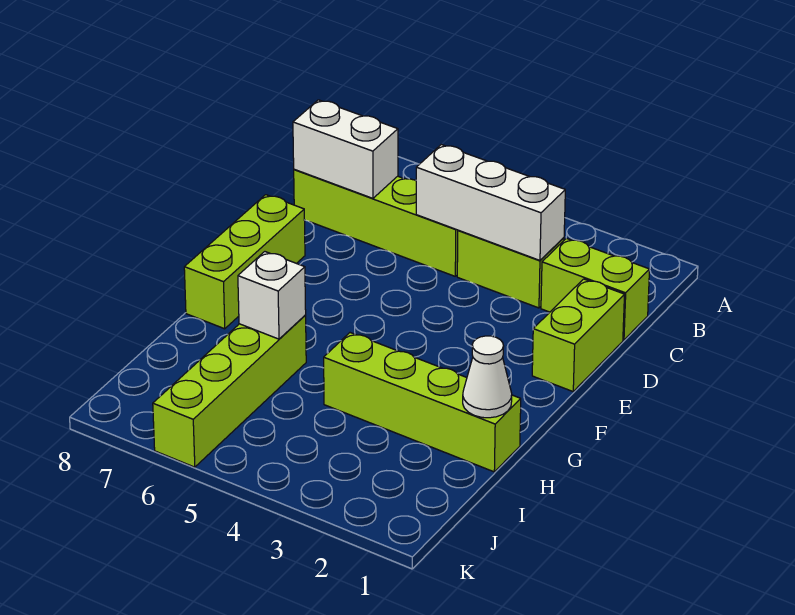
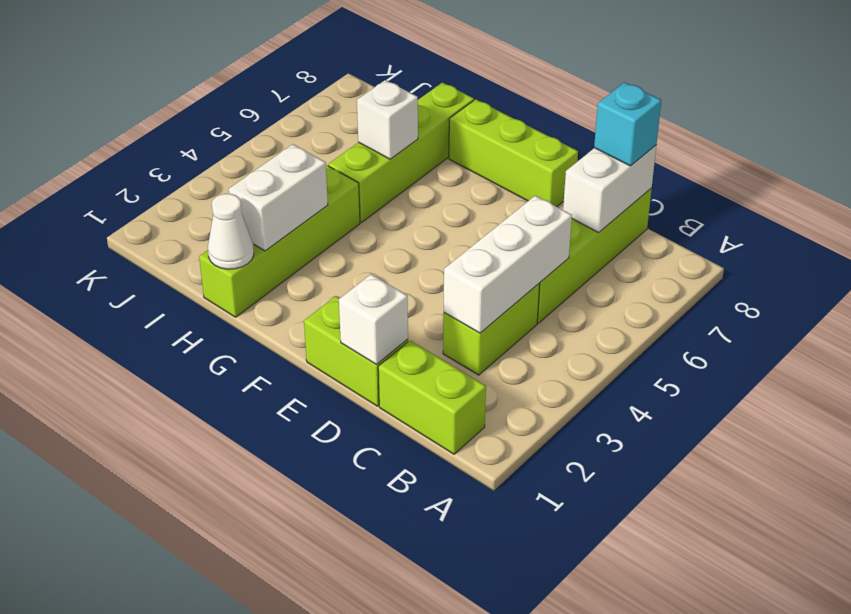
lime 1x2 brick [541,238,650,340] -> lime 1x2 brick turned to [378,341,486,454]
none -> cyan 1x1 brick [594,82,661,166]
none -> white 1x1 brick [339,274,408,364]
none -> white 1x2 brick [229,144,328,251]
lime 1x4 brick [153,316,306,467] -> lime 1x4 brick turned to [328,83,474,223]

